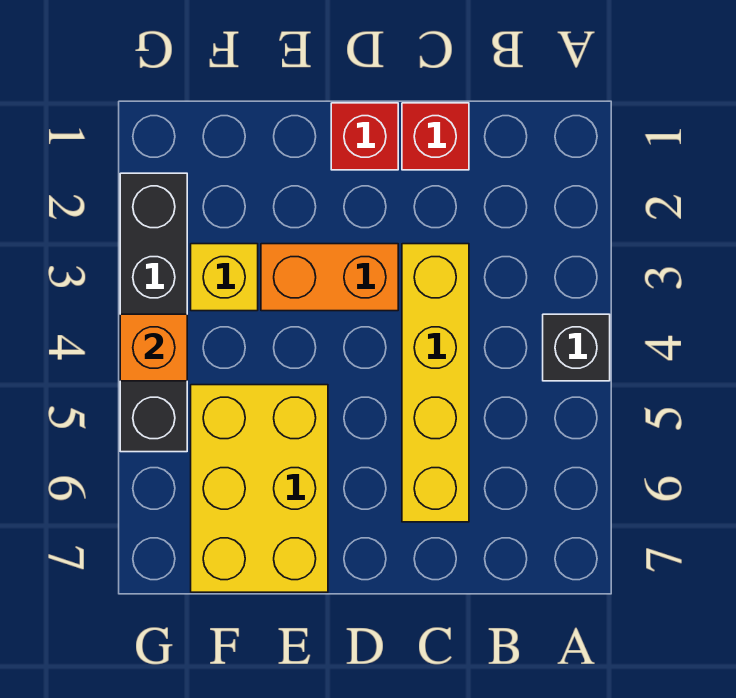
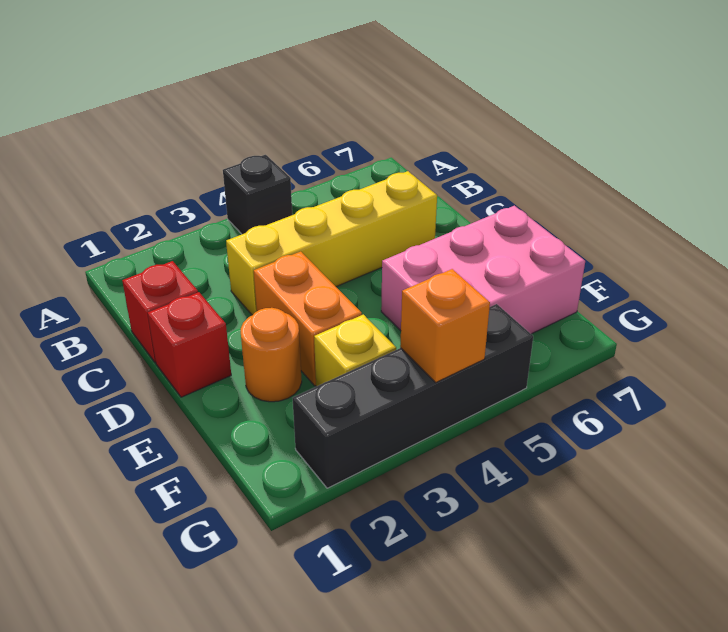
none -> orange 1x1 round brick [241,308,302,402]
yellow 2x3 brick [191,385,328,592] -> pink 2x3 brick [381,206,585,334]

